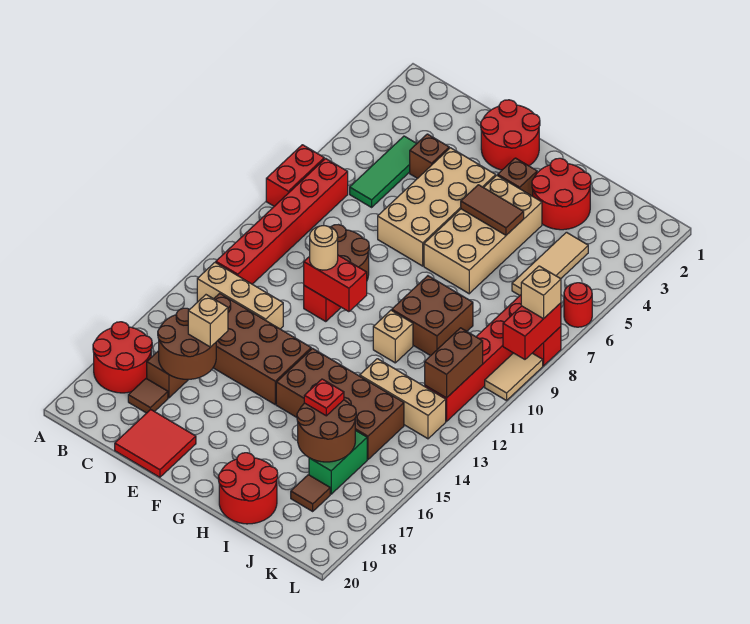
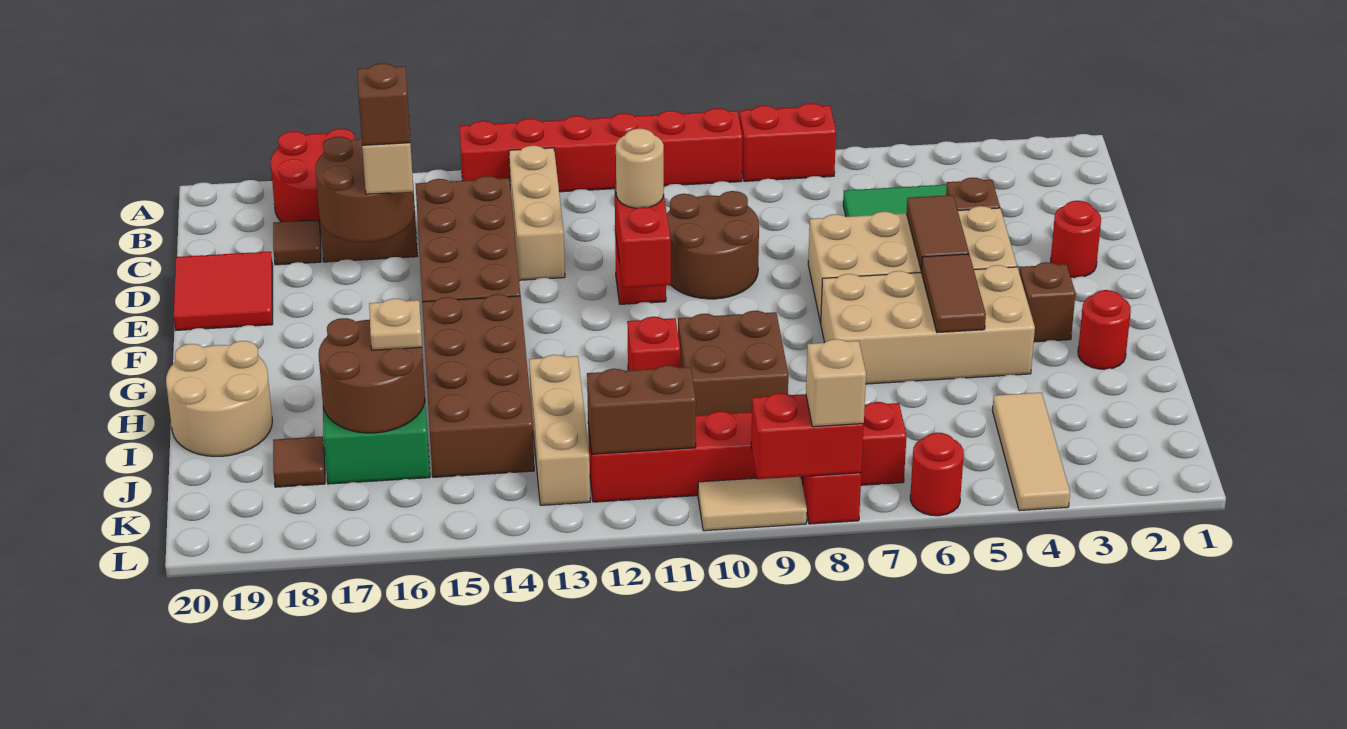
red 1x6 brick [216,158,348,284] -> red 1x6 brick moved to [459,108,742,192]
none -> brown 1x1 brick [358,63,410,145]
red 2x2 round brick [481,100,540,170] -> red 1x1 round brick [1051,201,1101,278]
none -> brown 1x2 tile [907,195,969,271]
red 2x2 round brick [532,158,591,230] -> red 1x1 round brick [1078,290,1131,369]
tan 1x1 brick [373,310,413,363] -> red 1x1 brick [627,317,680,371]
red 2x2 round brick [218,453,278,524] -> tan 2x2 round brick [166,341,272,456]
red 1x1 plate [304,379,344,416] -> tan 1x1 plate [369,299,422,350]
tan 1x3 tile [512,232,588,295] -> tan 1x3 tile turned to [992,393,1070,511]

